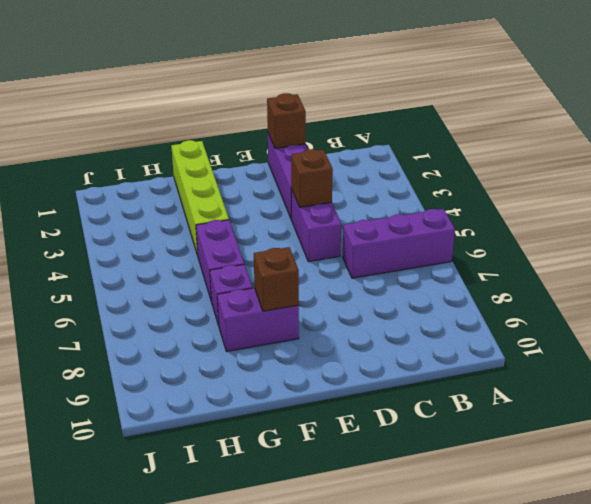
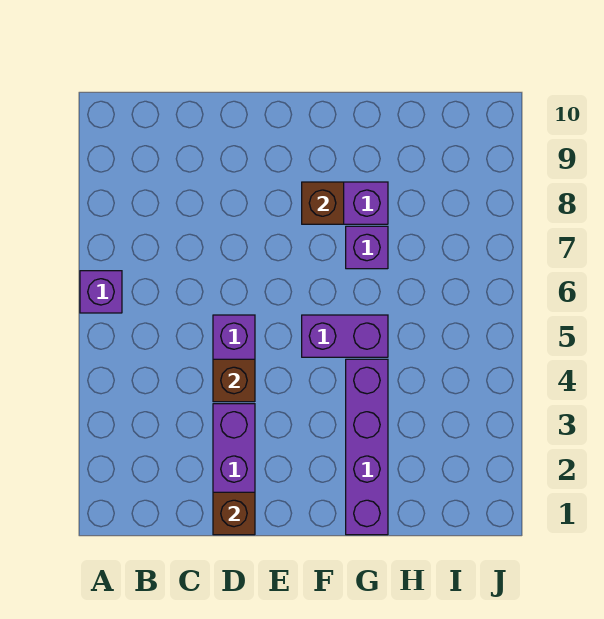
purple 1x3 brick [343,209,455,278] -> purple 1x1 brick [80,271,122,313]
lime 1x4 brick [171,140,229,256] -> purple 1x4 brick [346,359,388,535]
purple 1x2 brick [196,220,244,302] -> purple 1x2 brick turned to [302,315,388,357]

